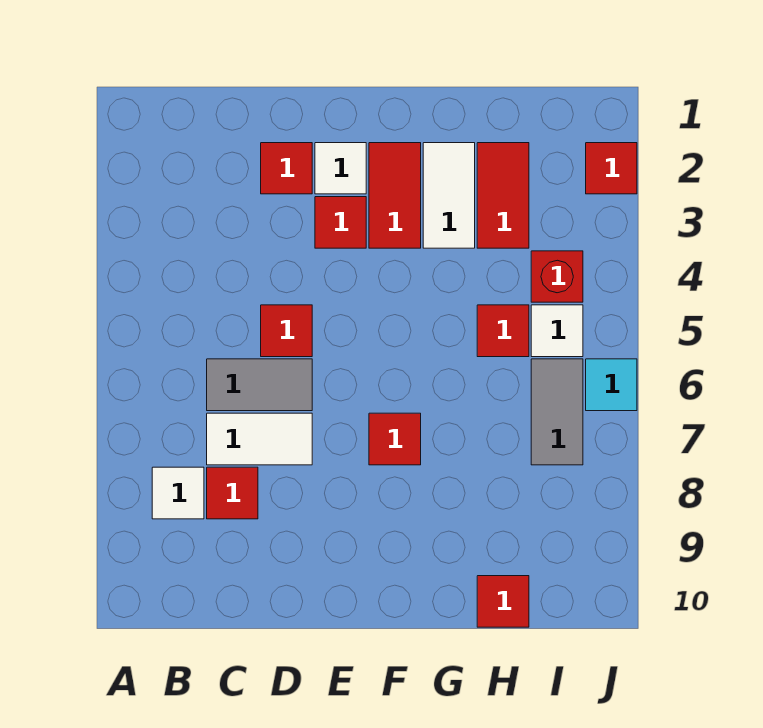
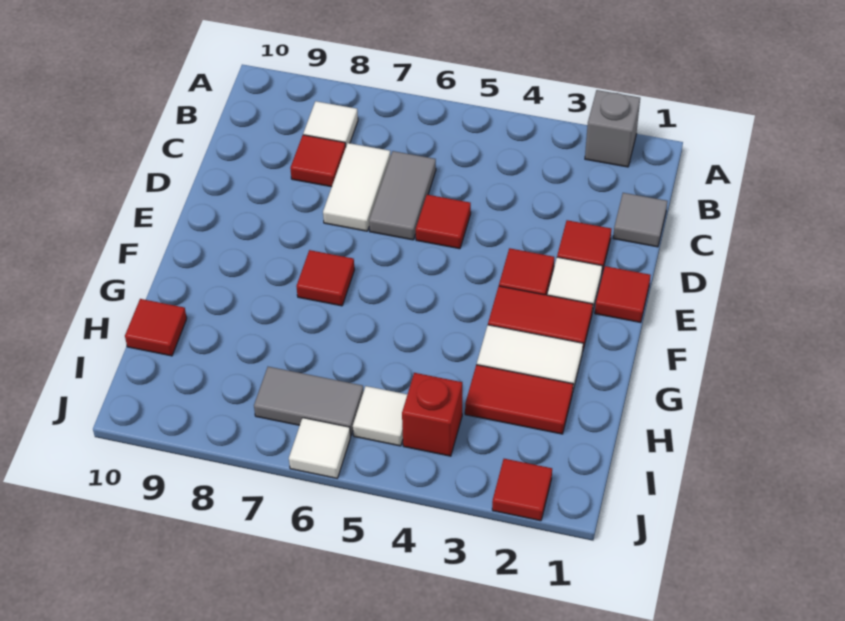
none -> grey 1x1 brick [585,90,640,167]
none -> grey 1x1 tile [613,193,667,247]
red 1x1 tile [477,305,529,357] -> red 1x1 tile moved to [595,266,651,323]
cyan 1x1 tile [586,359,637,411] -> white 1x1 tile [289,418,351,478]

